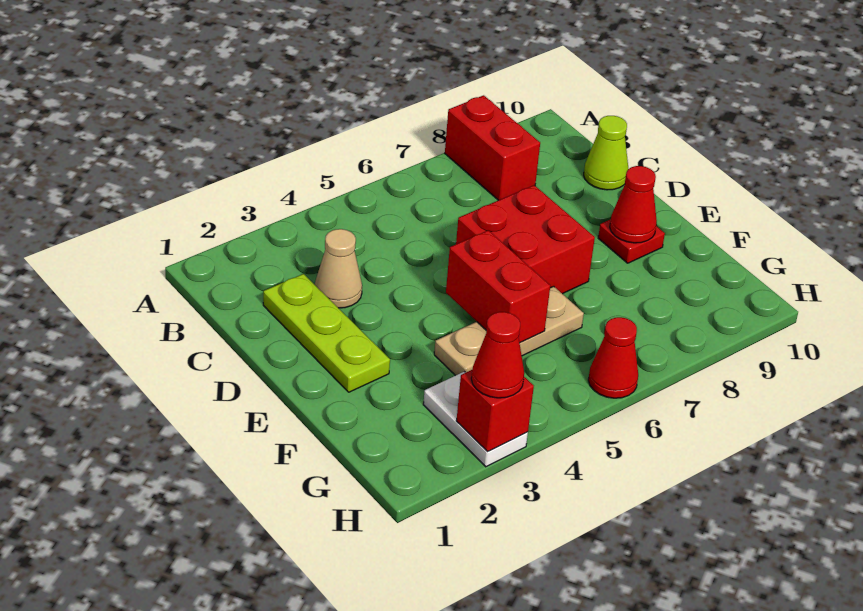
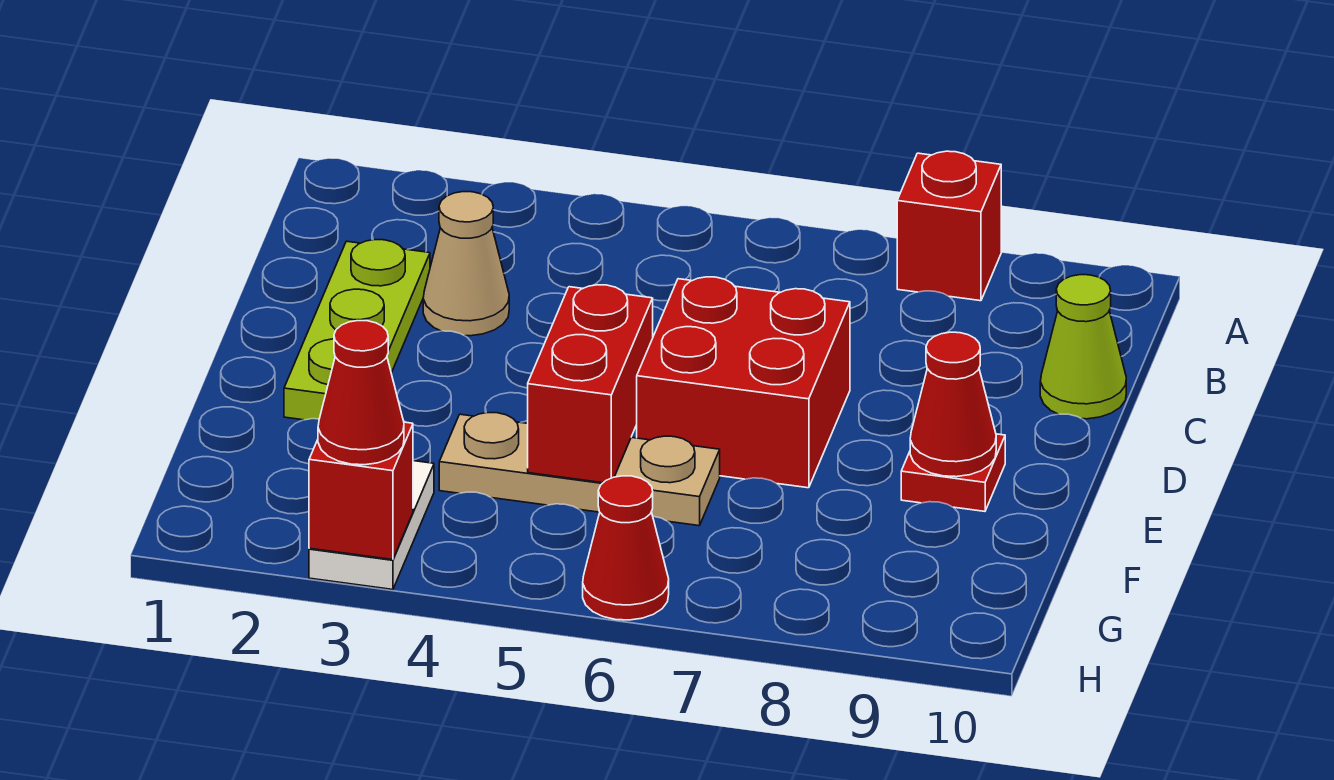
red 1x2 brick [445,95,540,200] -> red 1x1 brick [897,151,1001,301]

